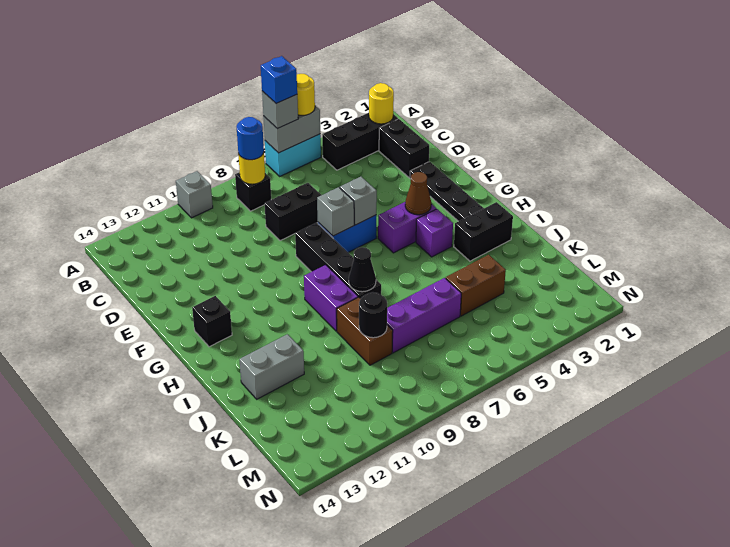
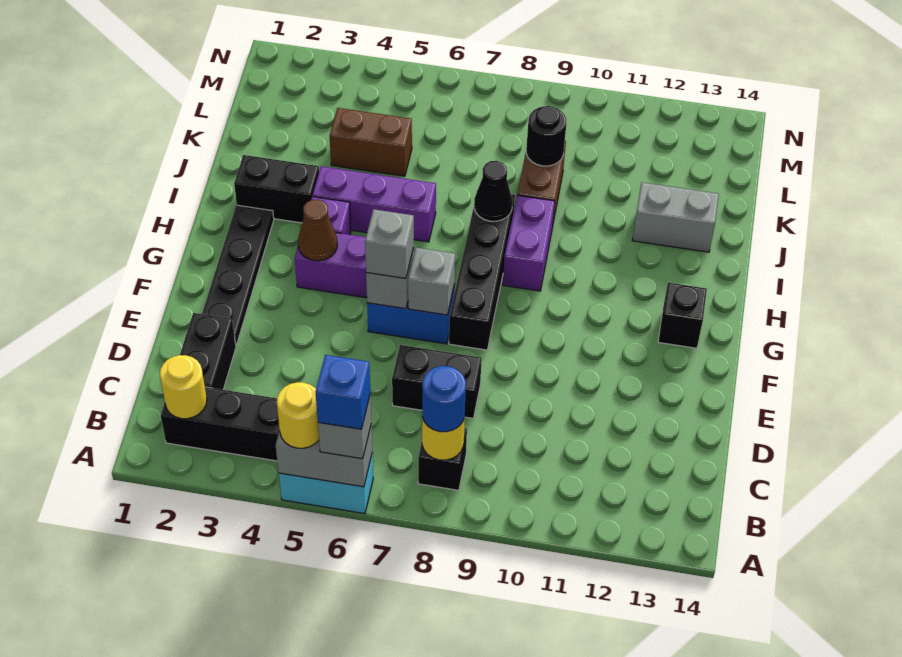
grey 1x1 brick [176,171,213,218] -> grey 1x1 brick moved to [365,209,414,279]
purple 1x3 brick [387,278,461,353] -> purple 1x3 brick moved to [312,166,436,242]

